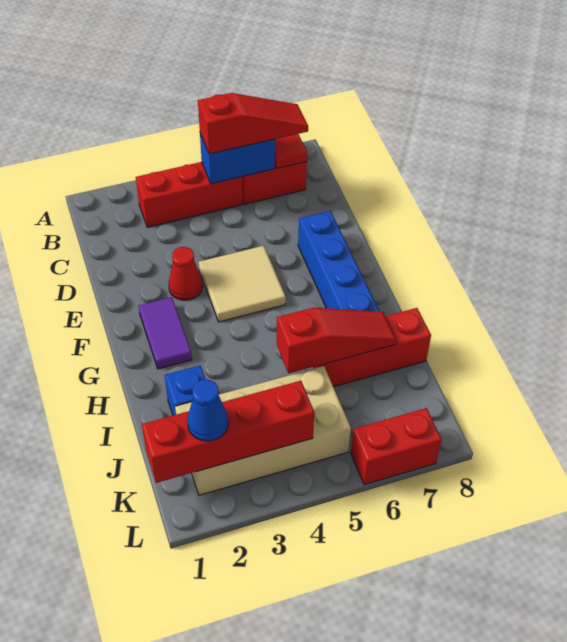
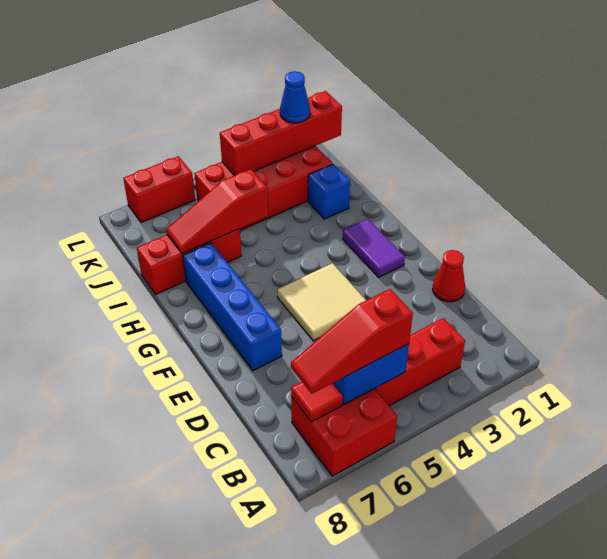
red 1x1 cone [169,247,203,300] -> red 1x1 cone moved to [433,250,465,302]
tan 2x4 brick [175,366,351,495] -> red 2x4 brick [194,146,332,230]

